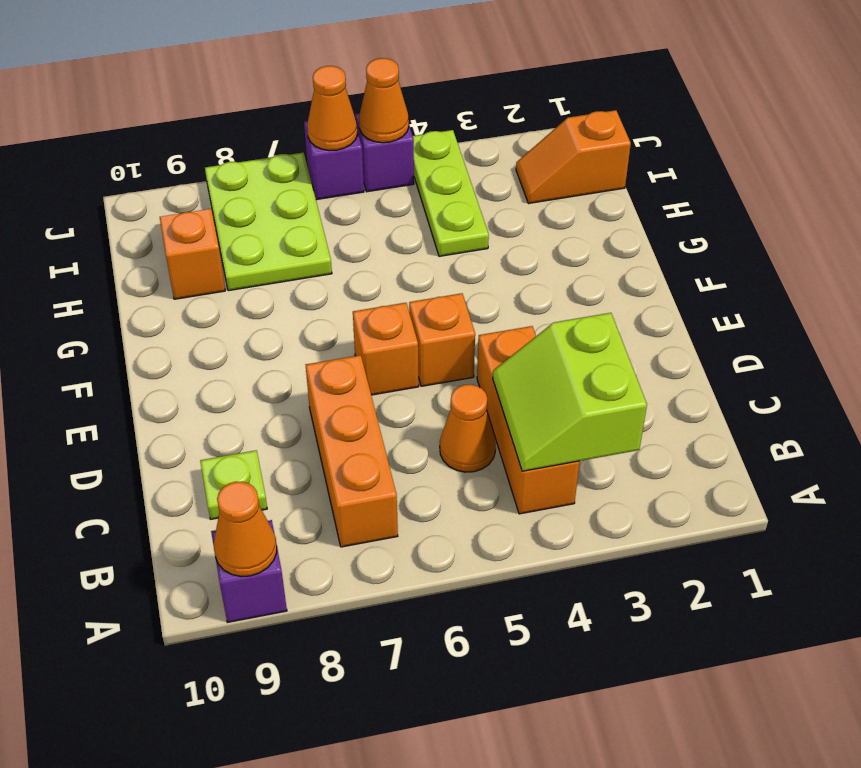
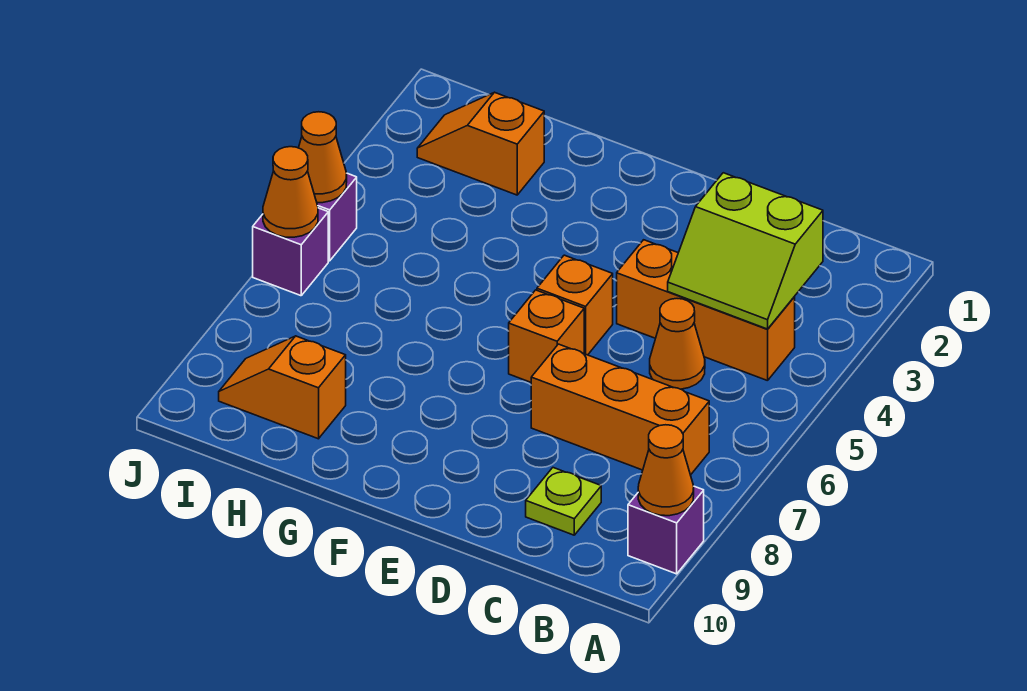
lime 1x3 plate [413,130,489,256] -> none
lime 2x3 plate [205,152,332,291] -> none
orange 1x2 slope [516,110,631,204] -> orange 1x2 slope turned to [417,92,544,195]

